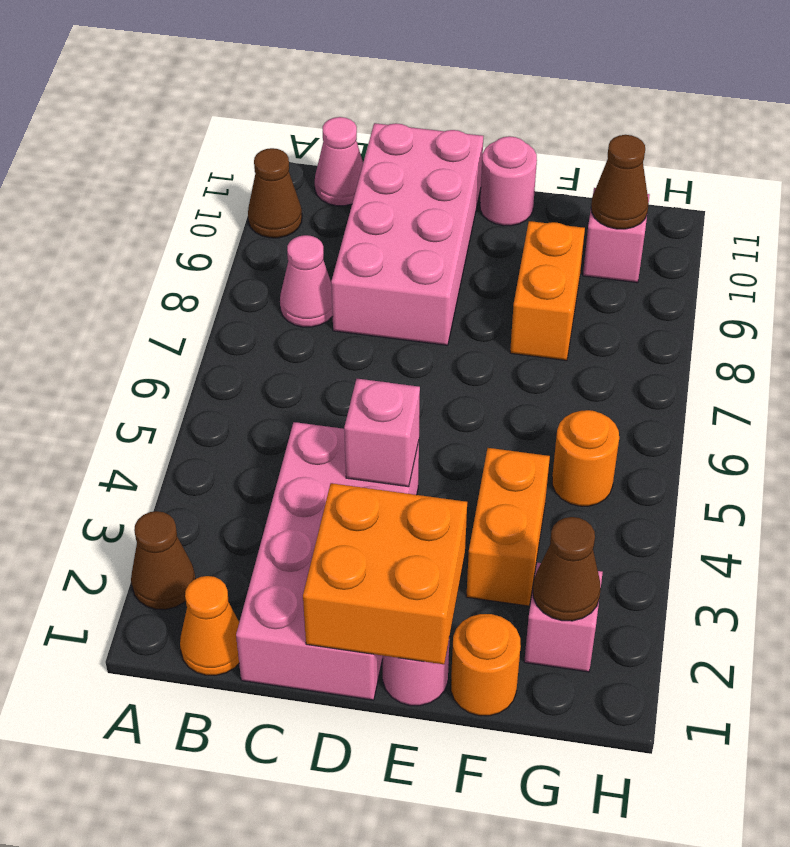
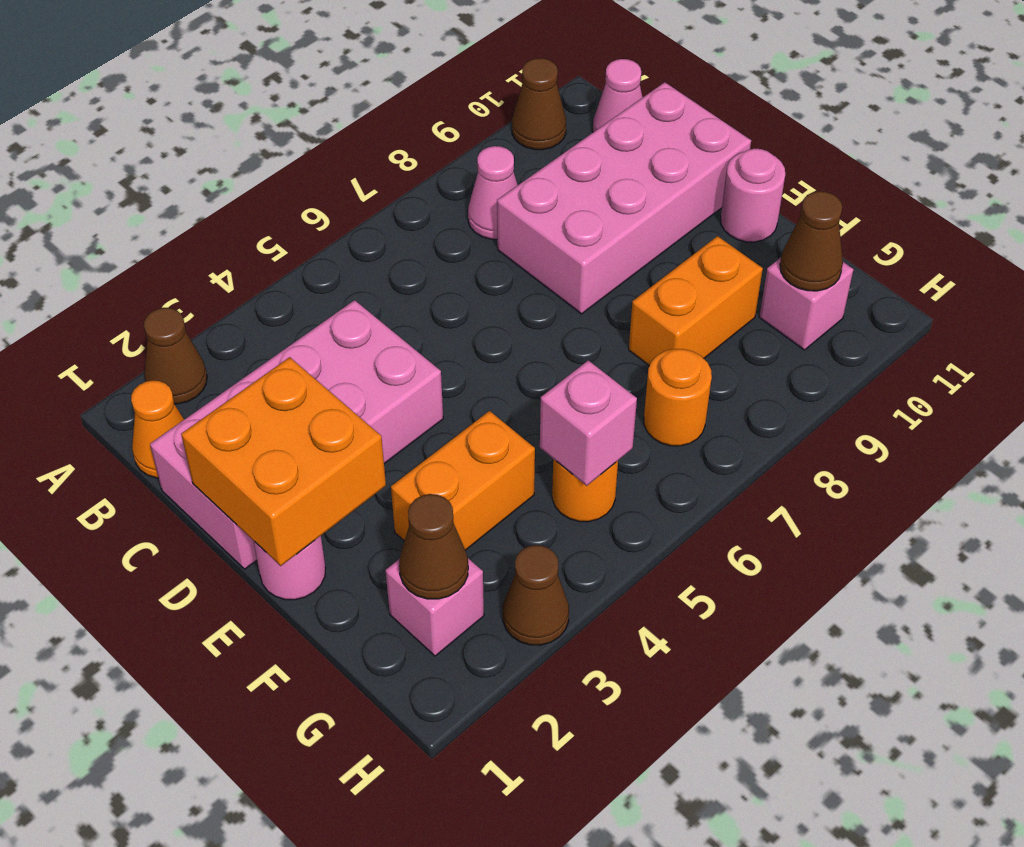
pink 1x1 brick [344,379,420,487] -> pink 1x1 brick moved to [540,360,637,486]
orange 1x1 round brick [451,614,521,716] -> orange 1x1 round brick moved to [644,349,712,446]
none -> brown 1x1 cone [503,545,569,645]

